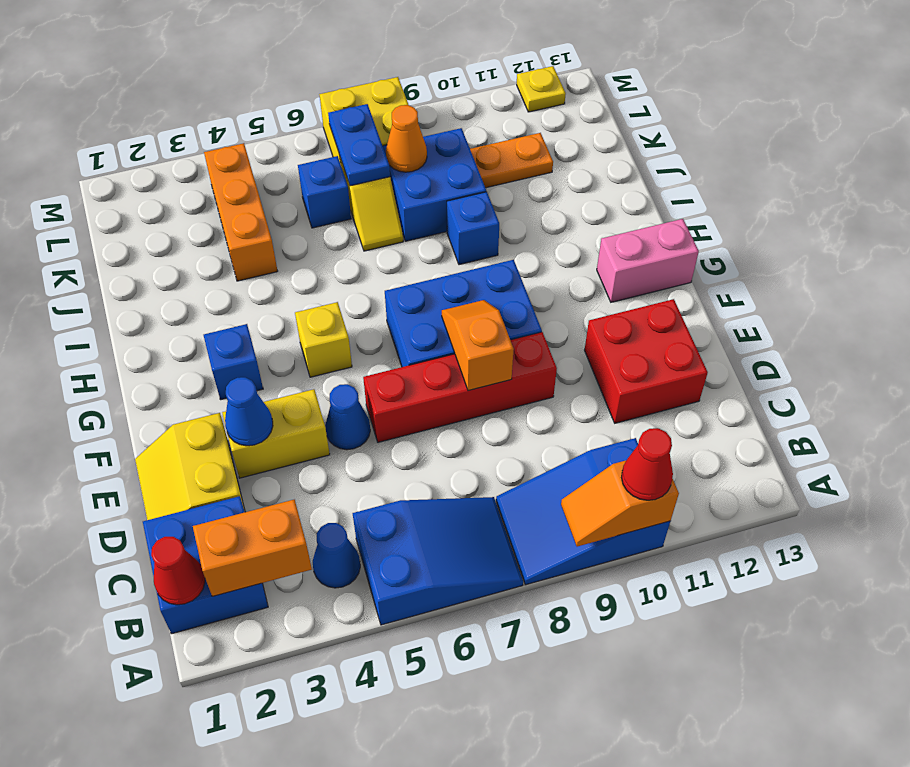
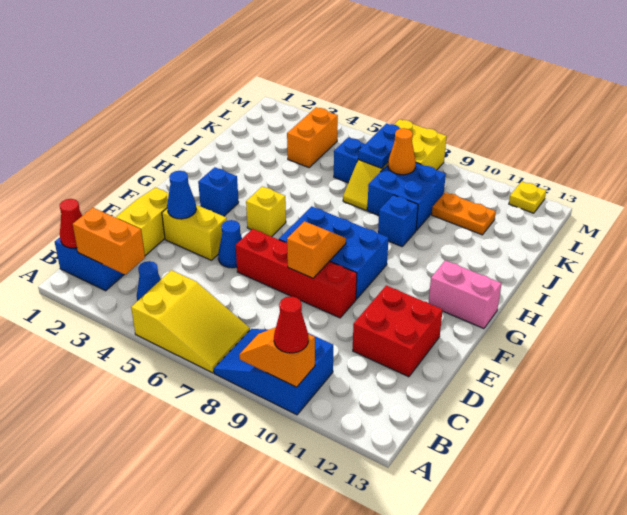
blue 2x3 slope [353,497,523,625] -> yellow 2x3 slope [131,270,250,373]
orange 1x3 brick [204,143,277,281] -> orange 1x2 brick [287,107,338,168]

